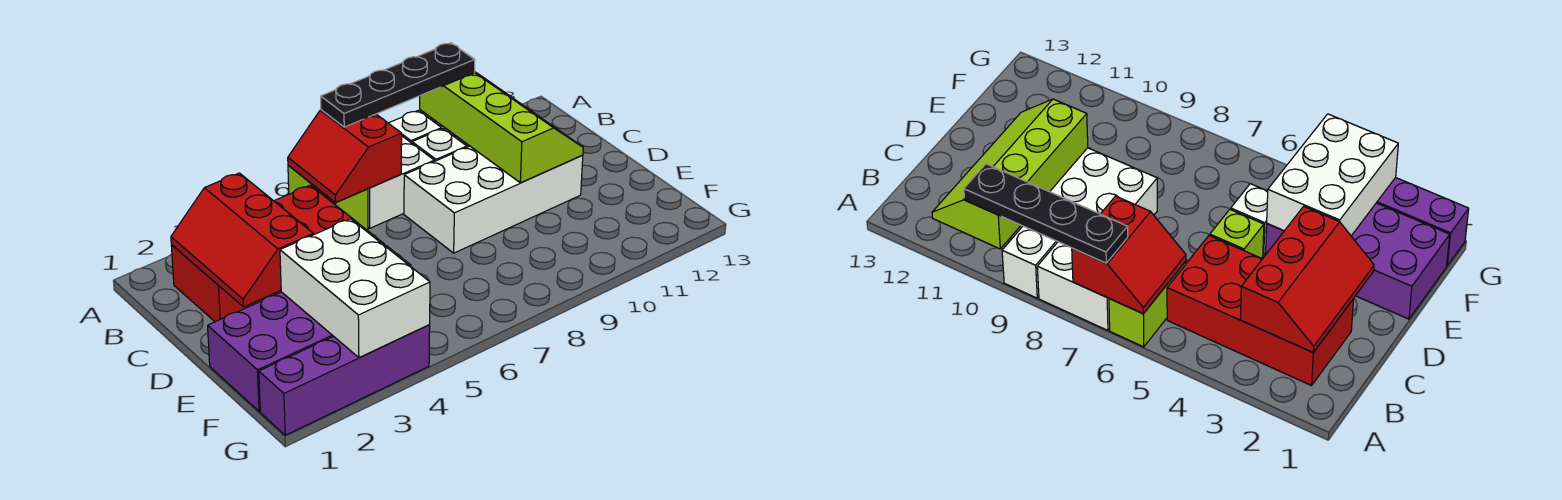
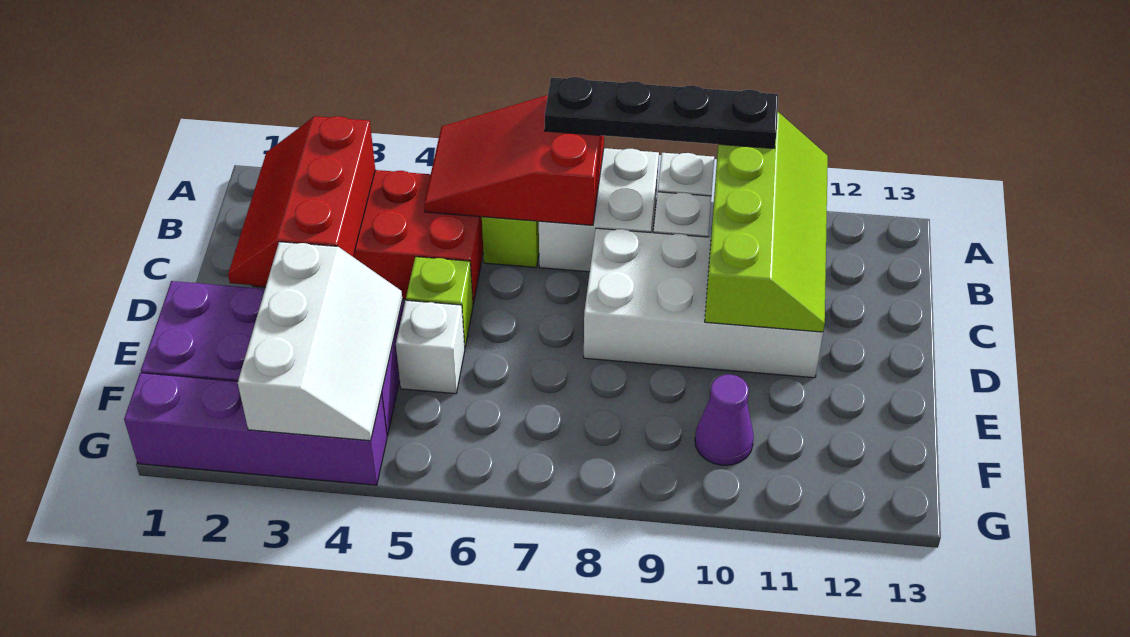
red 2x2 slope [288,110,402,203] -> red 2x3 slope [424,95,604,225]
white 2x3 brick [280,219,430,358] -> white 2x3 slope [238,242,402,441]
none -> purple 1x1 cone [695,375,754,465]

